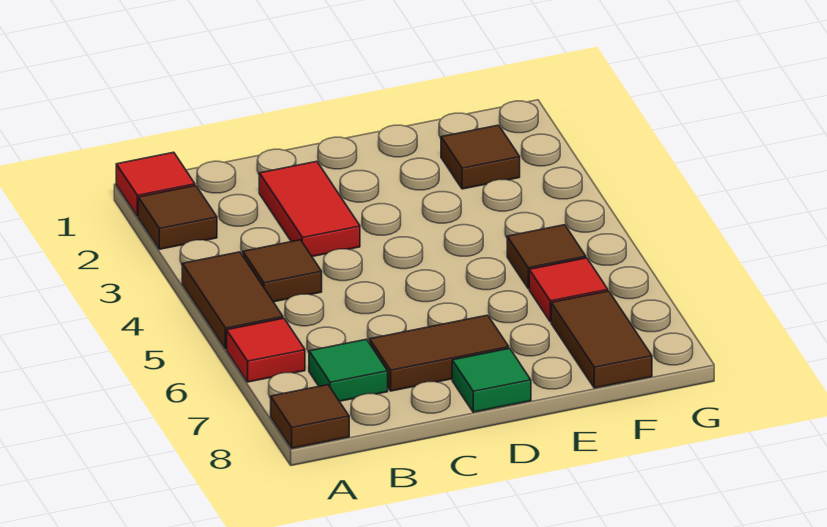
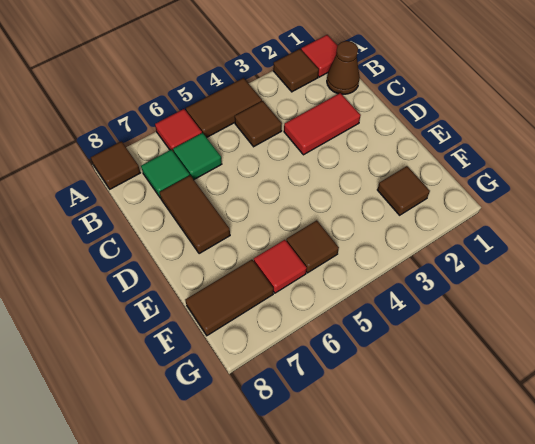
none -> brown 1x1 cone [327,41,360,94]
green 1x1 tile [452,348,531,412] -> green 1x1 tile moved to [173,133,222,179]

